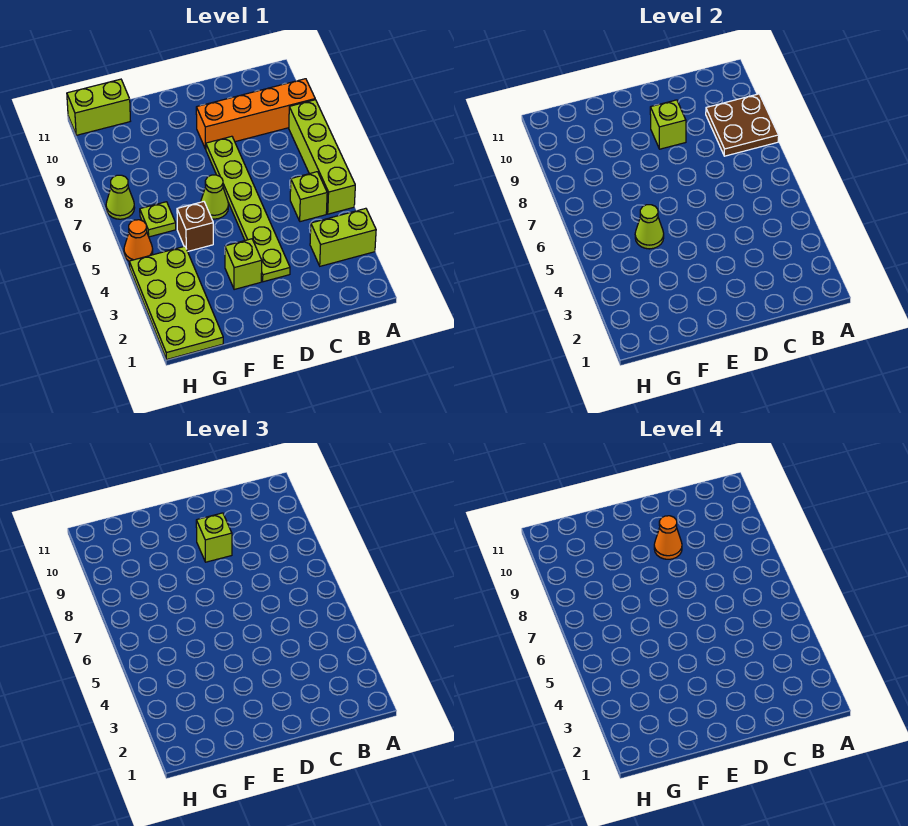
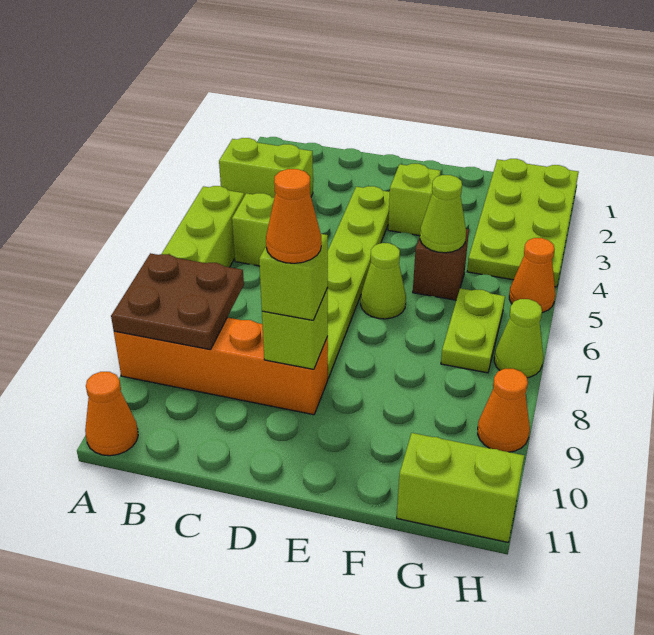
none -> orange 1x1 cone [85,372,138,456]
lime 1x1 plate [140,202,176,237] -> lime 1x2 plate [441,288,505,373]
none -> orange 1x1 cone [478,369,530,452]

